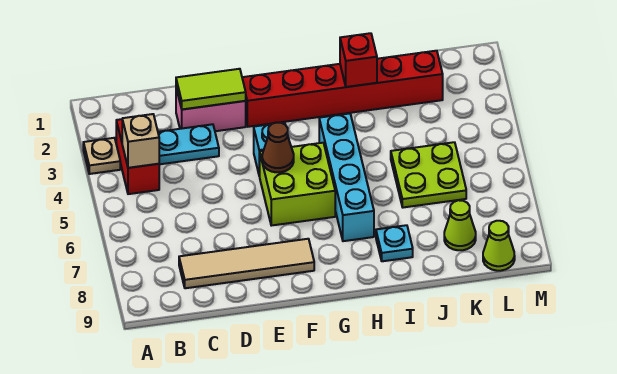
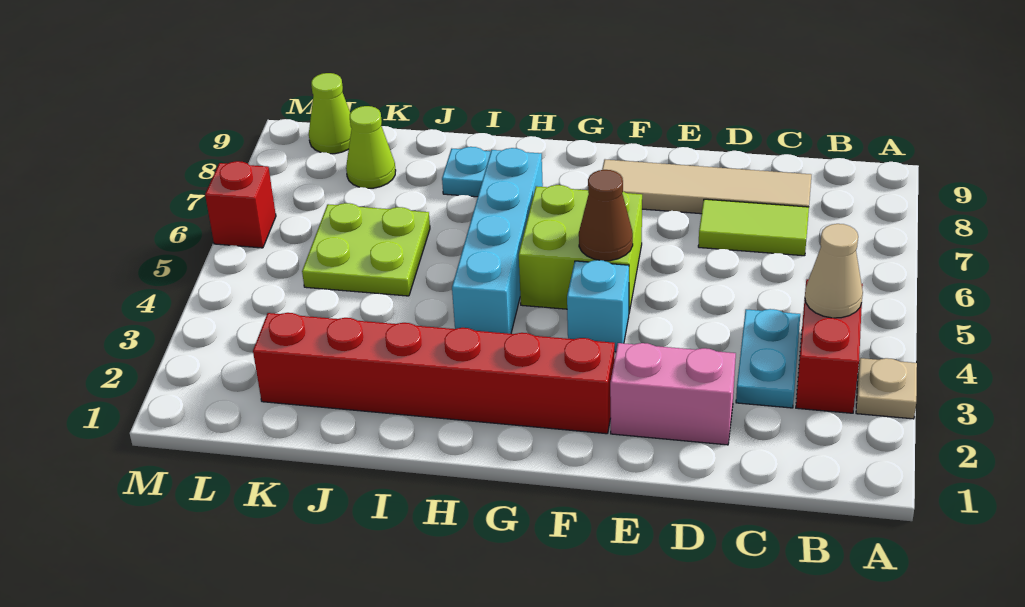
tan 1x1 brick [122,114,159,168] -> tan 1x1 cone [805,224,863,318]
cyan 1x2 plate [158,124,219,164] -> cyan 1x2 plate turned to [736,309,800,408]
lime 1x2 tile [176,69,246,109] -> lime 1x2 tile moved to [698,199,809,256]
red 1x1 brick [340,33,377,87] -> red 1x1 brick moved to [205,161,276,248]

